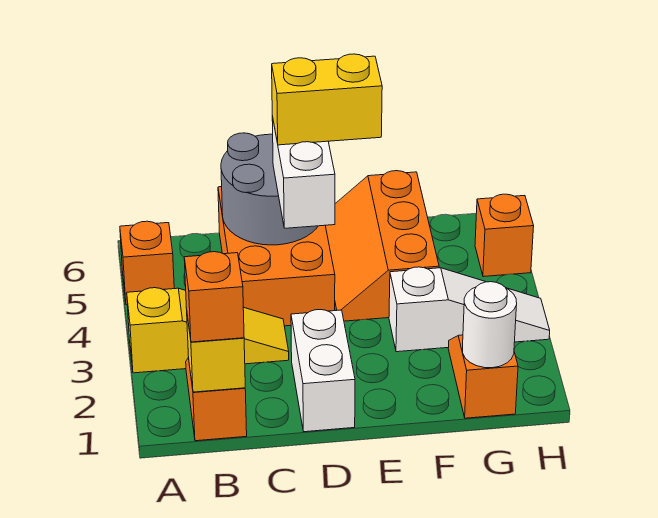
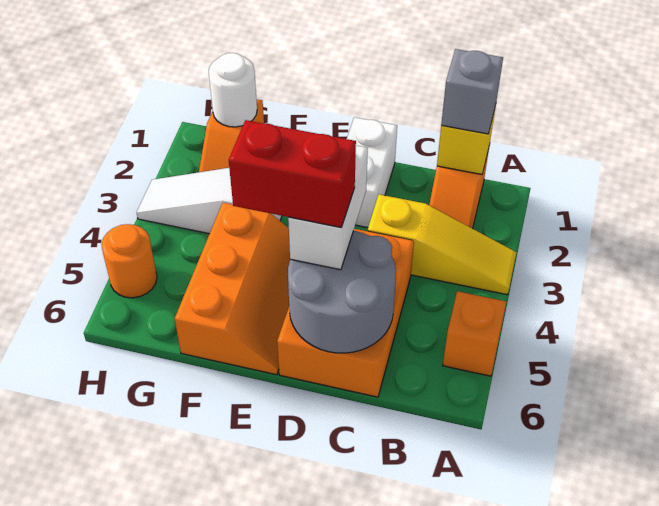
yellow 1x3 slope [127,288,289,373] -> yellow 1x3 slope turned to [368,194,516,295]
orange 1x1 brick [184,252,244,342] -> grey 1x1 brick [441,49,503,134]
yellow 1x2 brick [272,54,382,145] -> red 1x2 brick [229,120,356,228]
orange 1x1 brick [475,194,534,277] -> orange 1x1 round brick [101,224,157,298]

